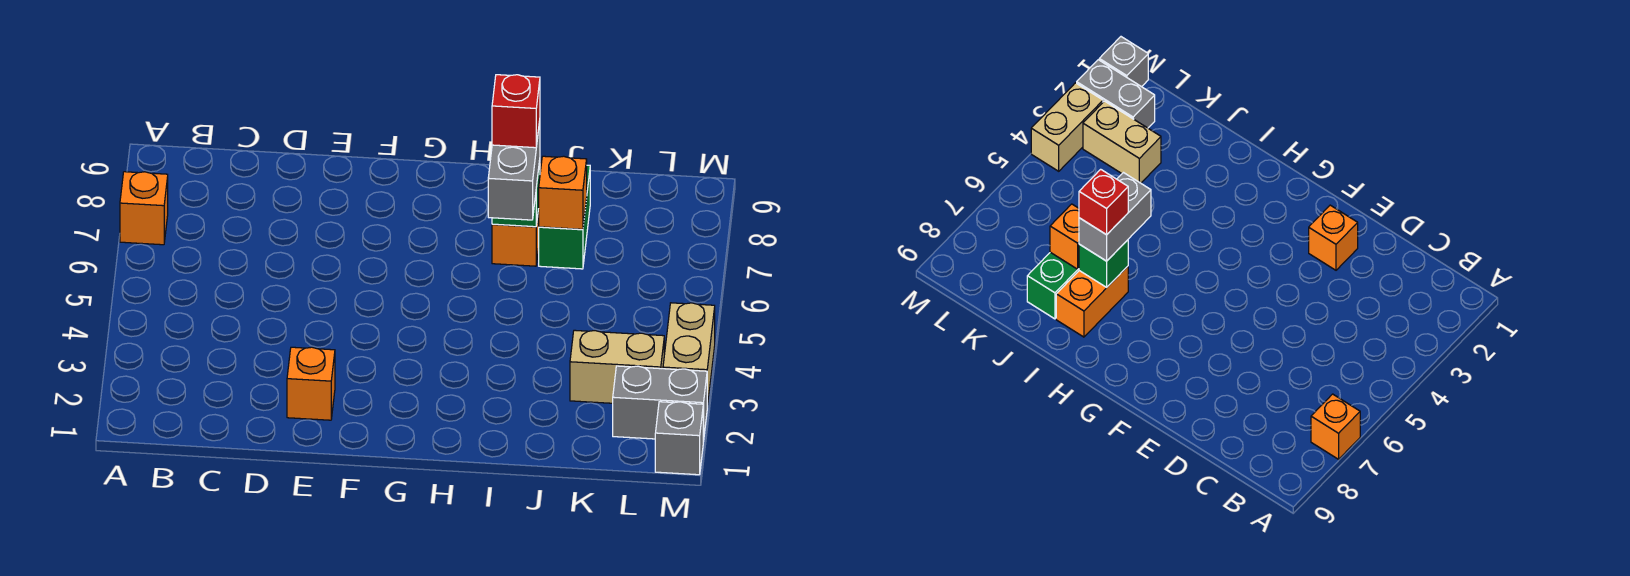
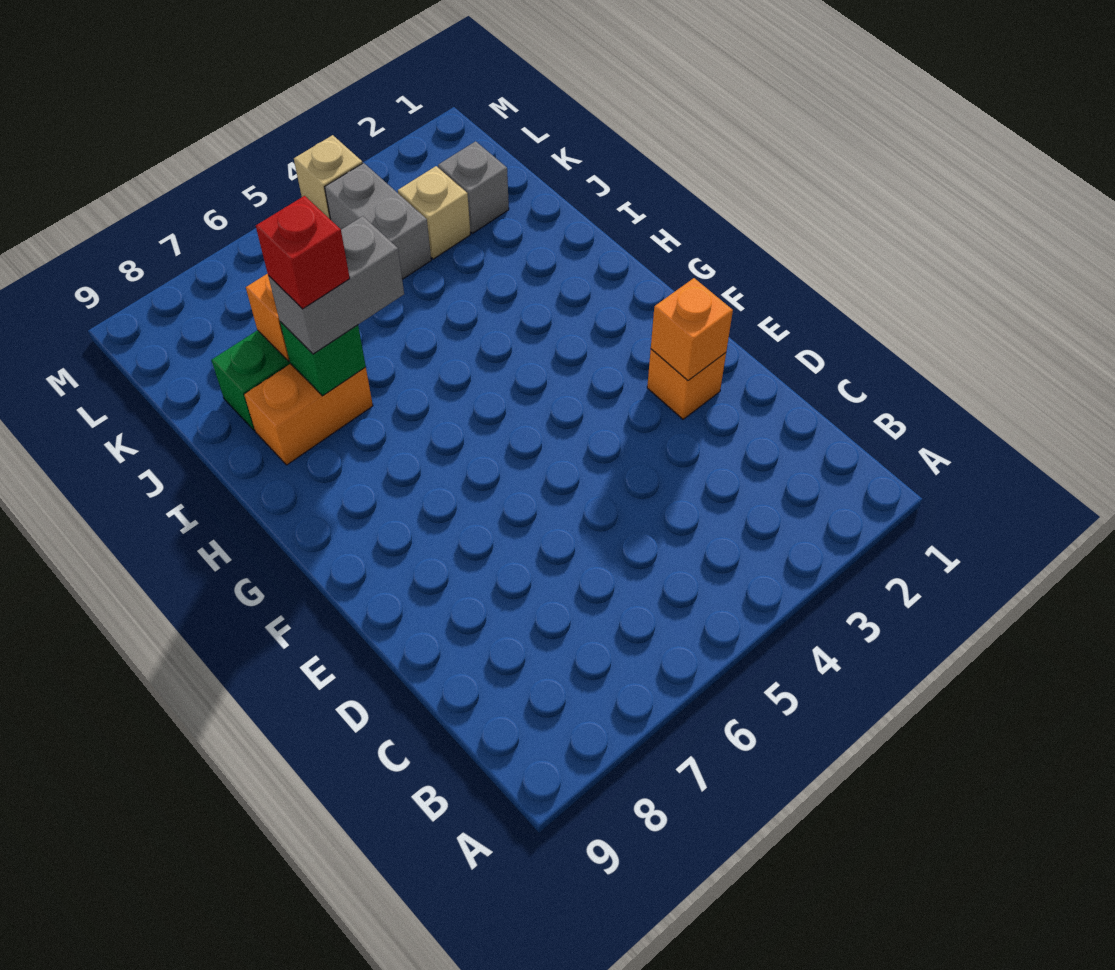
orange 1x1 brick [120,172,168,245] -> orange 1x1 brick moved to [651,278,733,381]
tan 1x2 brick [570,330,664,403] -> tan 1x1 brick [398,166,471,259]
grey 1x2 brick [613,366,707,441] -> grey 1x2 brick moved to [325,163,431,279]
grey 1x1 brick [655,402,703,475] -> grey 1x1 brick moved to [438,141,509,233]
tan 1x2 brick [663,303,715,407] -> tan 1x1 brick [294,135,363,220]

